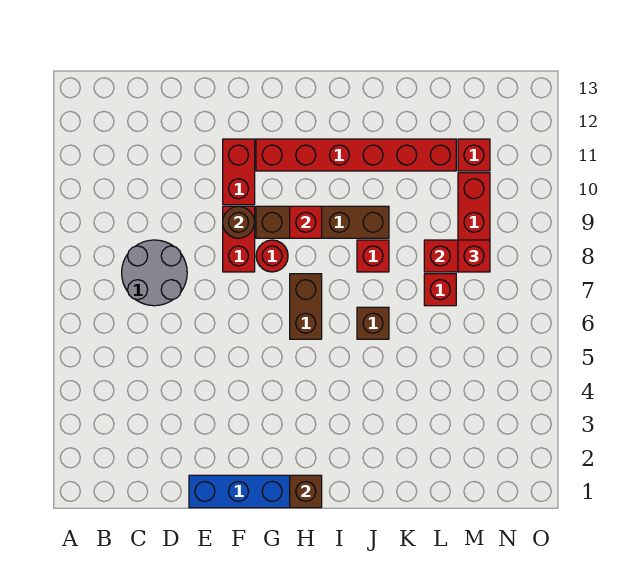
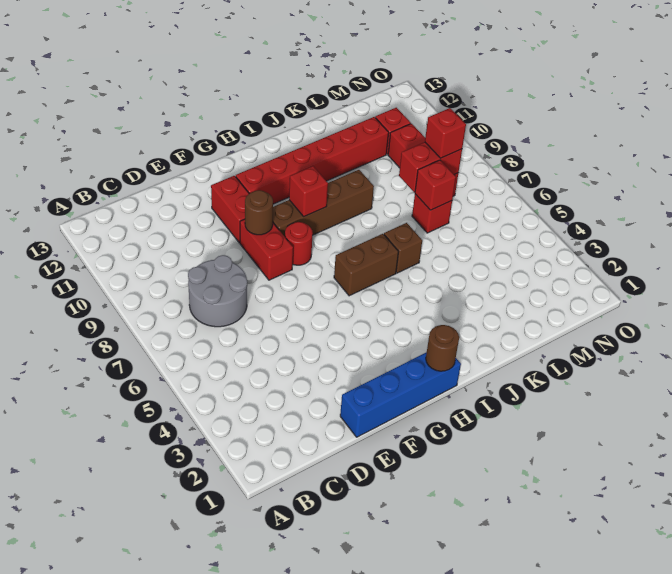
brown 1x1 brick [290,475,322,508] -> brown 1x1 round brick [426,325,459,371]
brown 1x2 brick [290,274,322,339] -> brown 1x2 brick turned to [334,234,398,296]
red 1x1 brick [357,240,389,272] -> red 1x1 brick moved to [415,160,456,210]

